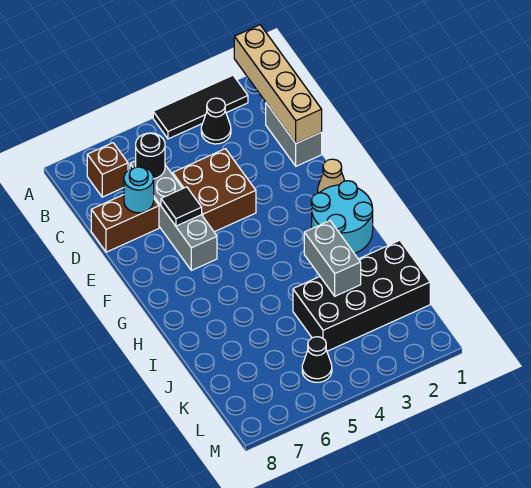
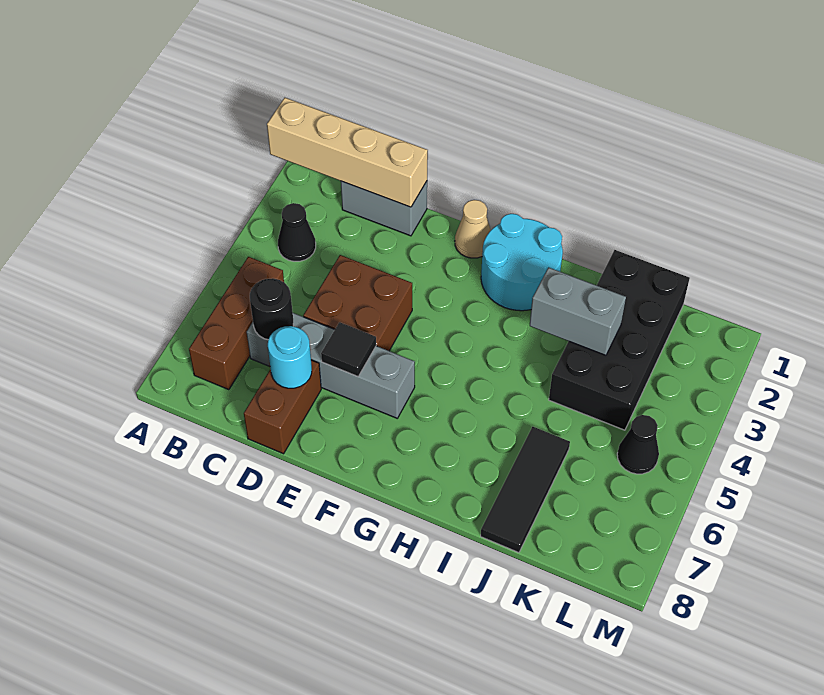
black 1x3 tile [153,75,248,139] -> black 1x3 tile moved to [481,427,570,553]
brown 1x1 brick [87,143,128,197] -> brown 1x3 brick [189,257,284,390]

